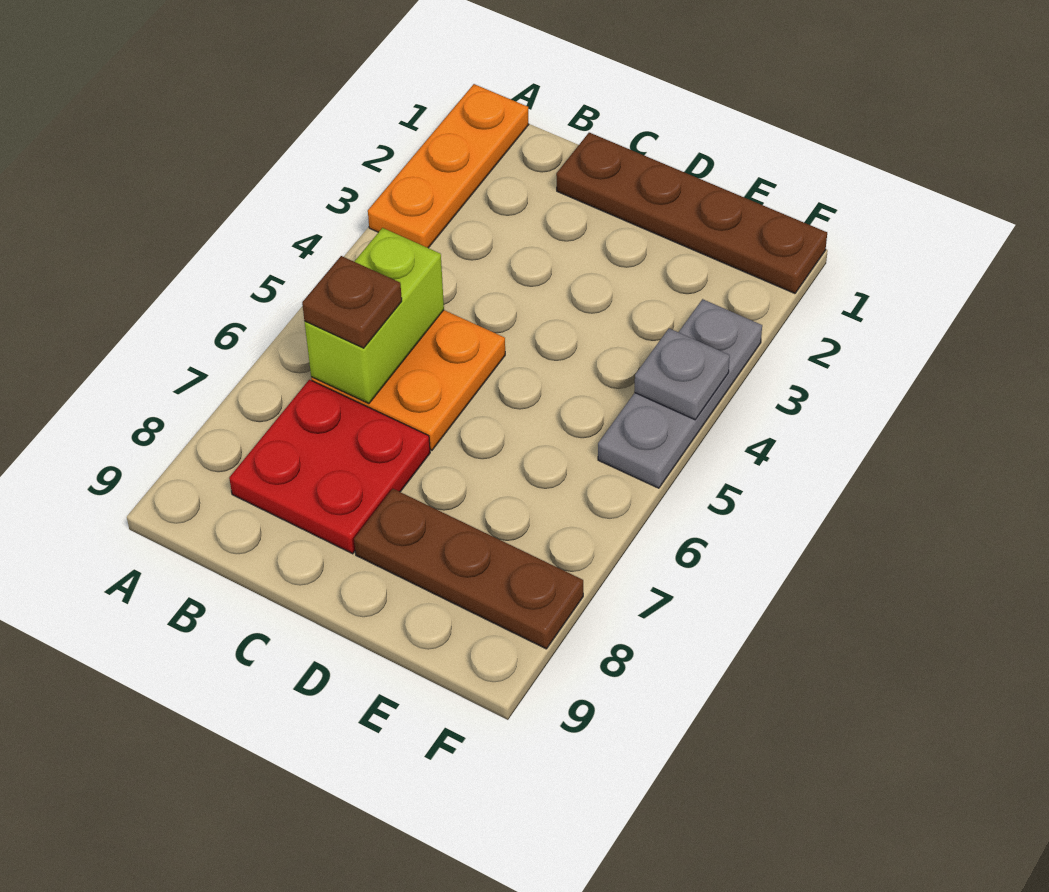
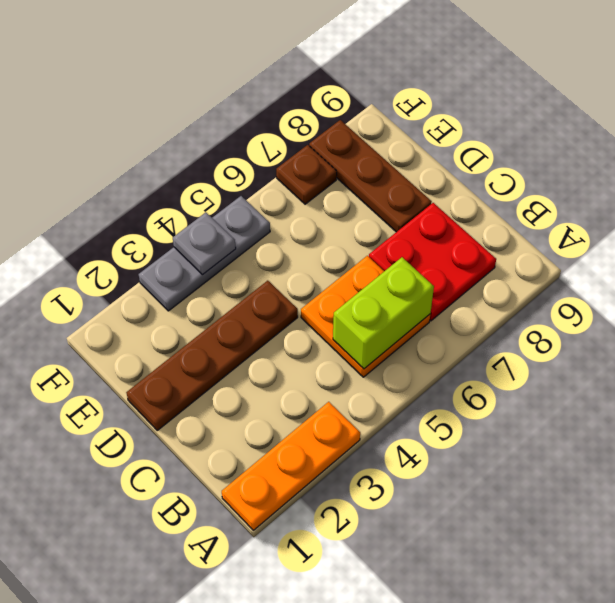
brown 1x1 plate [302,256,402,348] -> brown 1x1 plate moved to [276,145,337,204]
brown 1x4 plate [556,133,827,293] -> brown 1x4 plate turned to [126,281,298,430]

